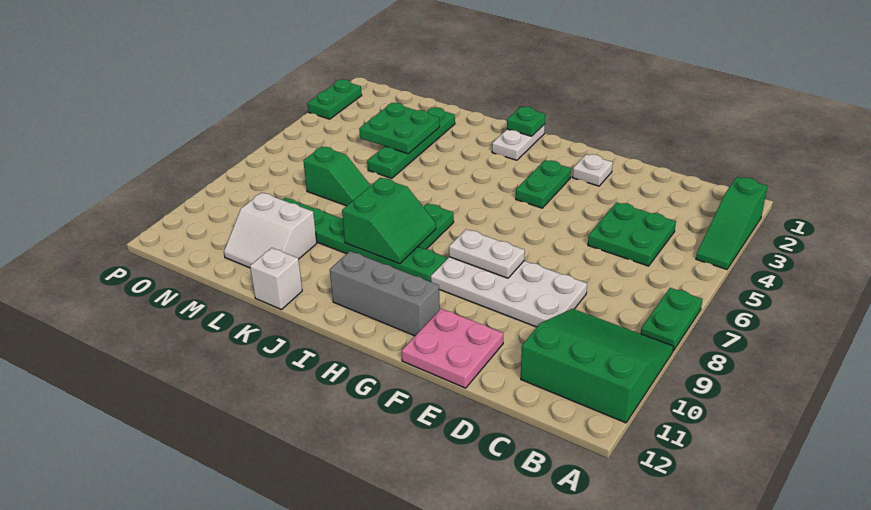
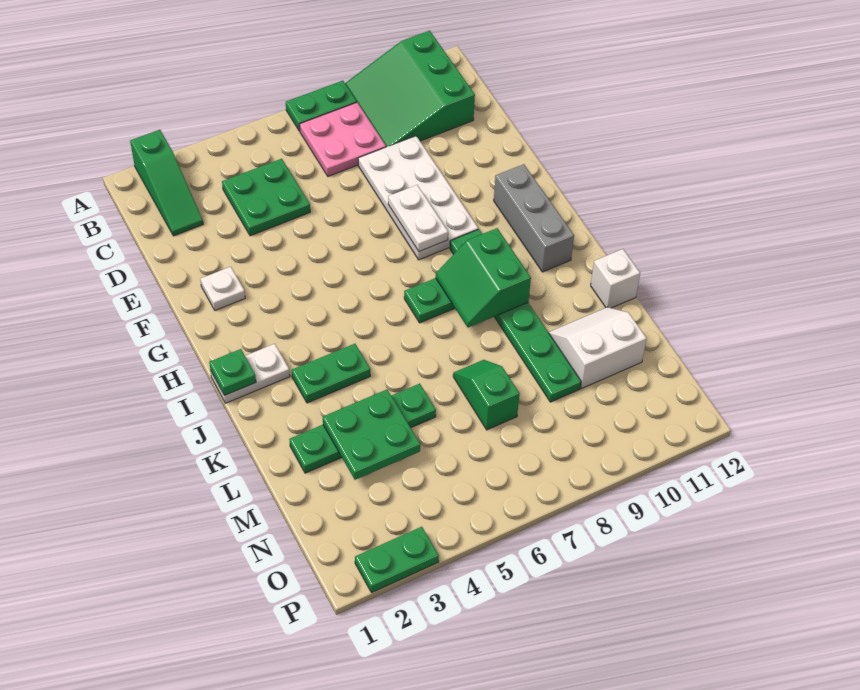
green 1x3 slope [696,177,767,269] -> green 1x3 slope turned to [130,130,203,236]
pink 2x2 plate [402,309,503,388] -> pink 2x2 plate moved to [299,103,386,176]
green 1x2 plate [516,160,571,208] -> green 1x2 plate moved to [292,344,370,403]
green 2x2 slope [342,178,436,264] -> green 2x2 slope turned to [436,228,531,327]
white 2x2 slope [224,193,317,268] -> white 2x2 slope turned to [548,307,647,388]

